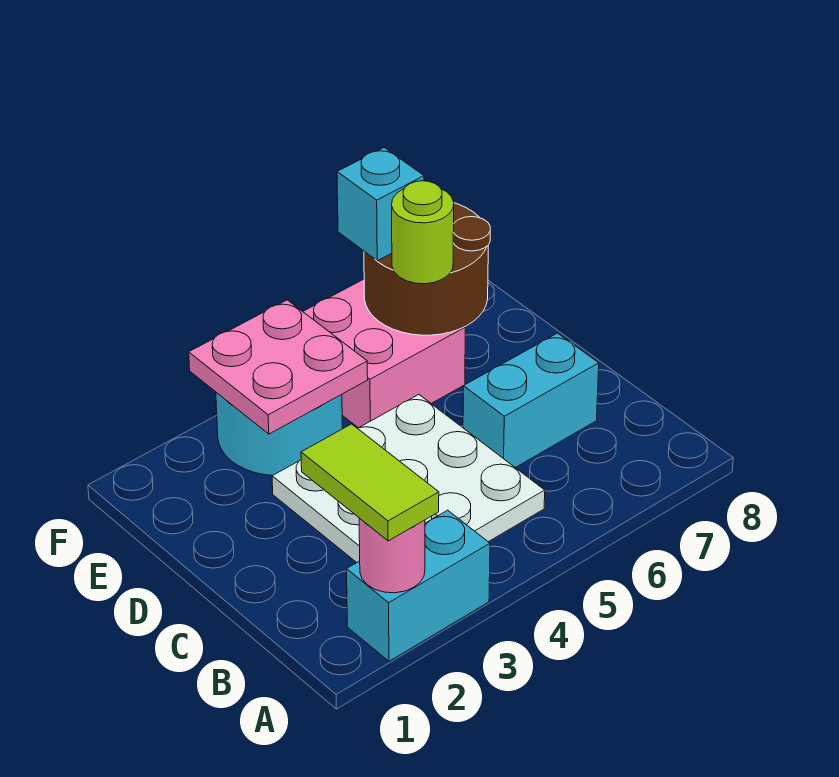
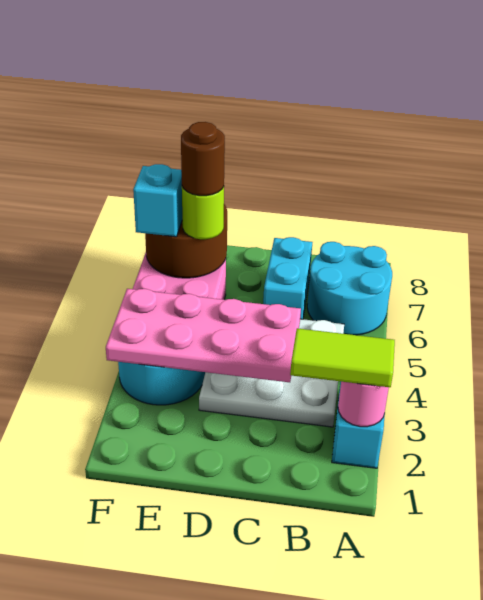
none -> cyan 2x2 round brick [307,242,392,335]
pink 2x2 plate [189,300,368,434] -> pink 2x4 plate [106,289,301,382]
none -> brown 1x1 round brick [181,122,225,196]

